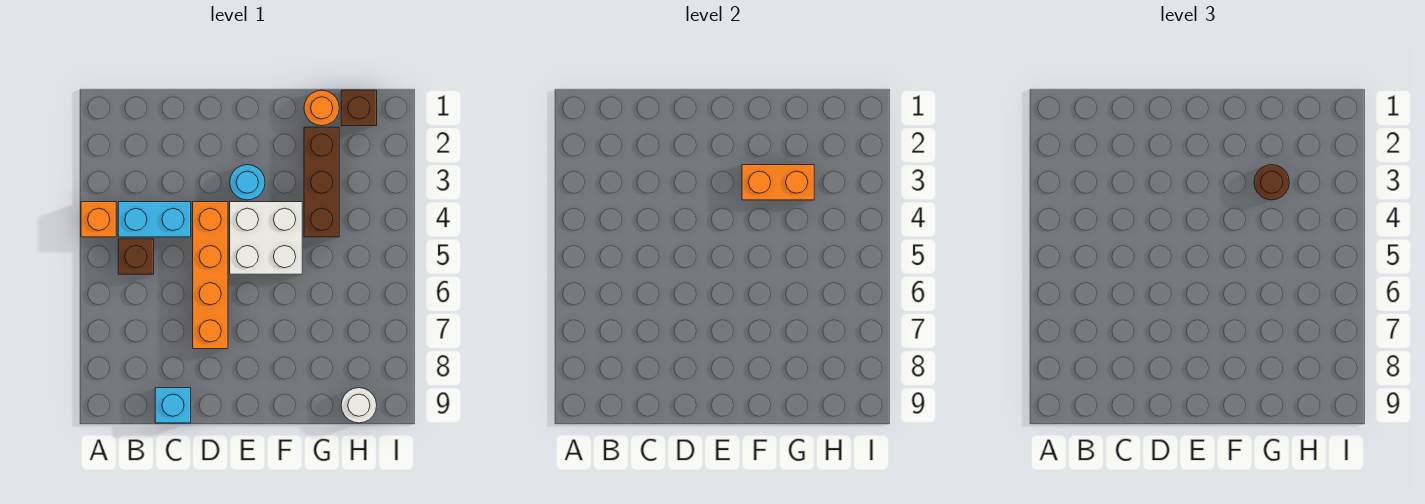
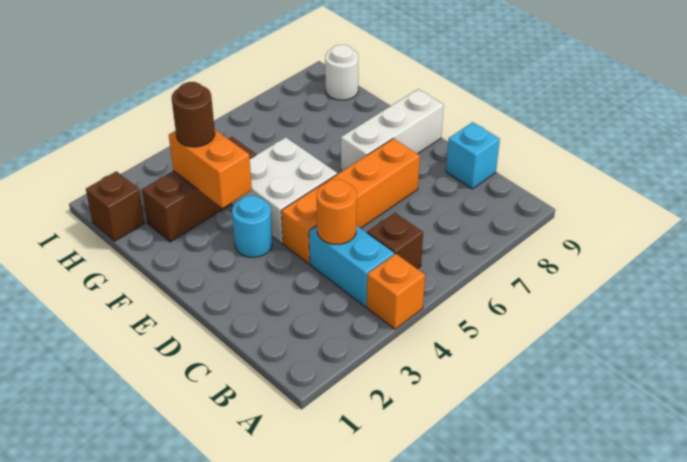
none -> white 1x3 brick [341,89,444,171]
orange 1x1 round brick [304,90,339,126] -> orange 1x1 round brick moved to [317,180,357,244]

